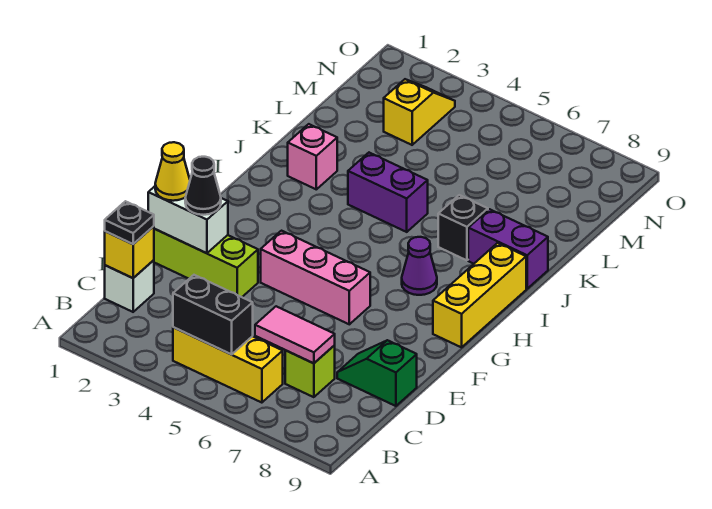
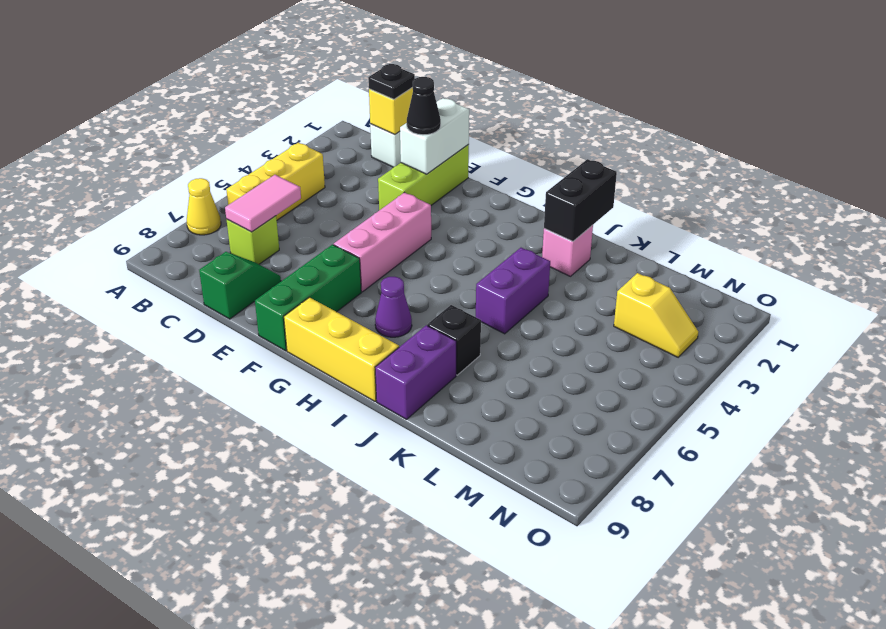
black 1x2 brick [173,275,253,354] -> black 1x2 brick moved to [544,159,617,241]
yellow 1x1 cone [155,142,190,201] -> yellow 1x1 cone moved to [187,178,221,235]
none -> green 1x3 brick [255,245,361,351]

